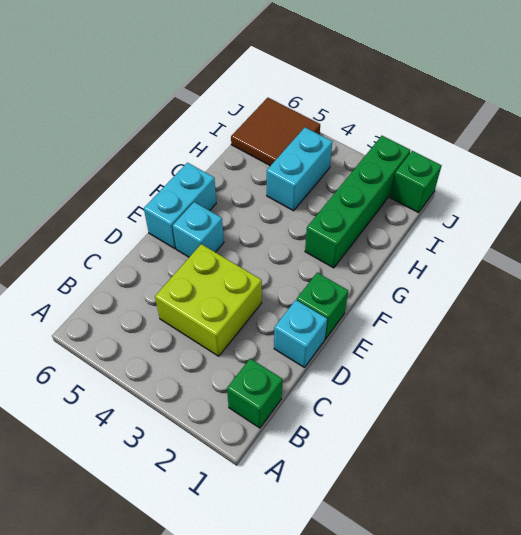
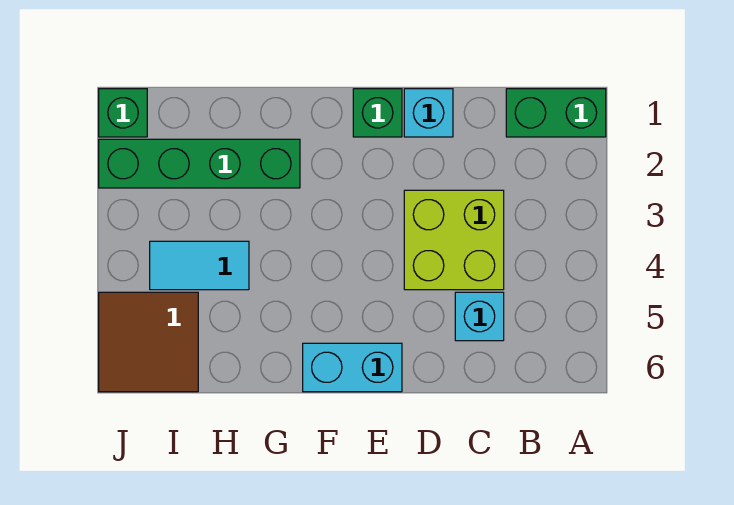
green 1x1 brick [227,359,283,428] -> green 1x2 brick [506,89,606,137]
cyan 1x1 brick [173,202,224,257] -> cyan 1x1 brick moved to [455,292,504,341]
cyan 1x2 brick [267,128,332,211] -> cyan 1x2 tile [150,241,249,290]

